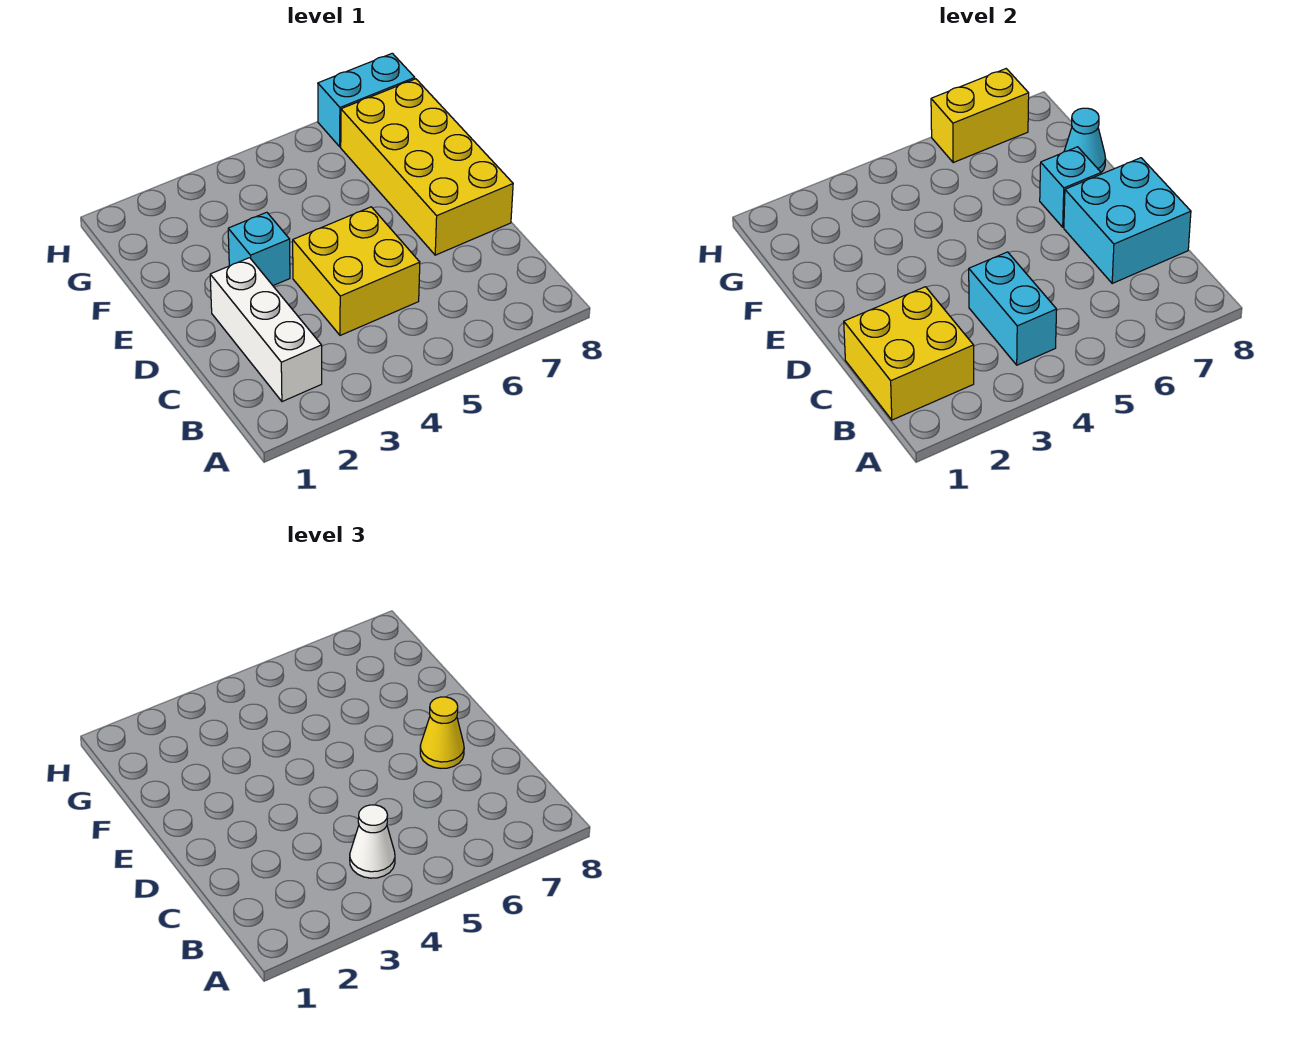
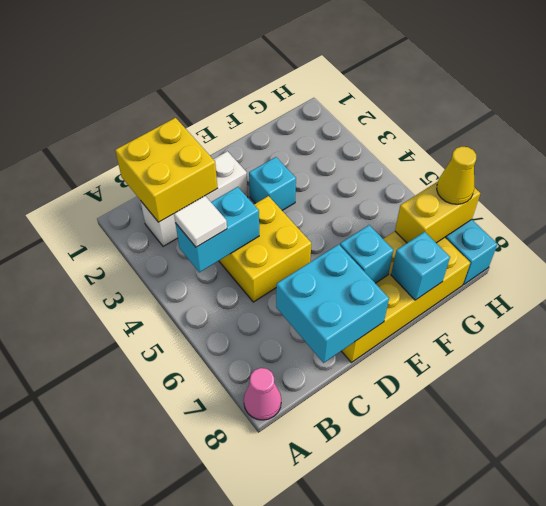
none -> pink 1x1 cone [244,368,281,420]
white 1x1 cone [350,805,395,878] -> white 1x1 tile [174,196,227,247]
yellow 1x1 cone [420,697,464,768] -> yellow 1x1 cone moved to [437,147,476,204]
cyan 1x1 cone [1064,108,1106,172] -> cyan 1x1 brick [391,232,450,300]
yellow 1x2 brick [931,69,1029,162] -> yellow 1x2 brick turned to [395,182,480,243]

